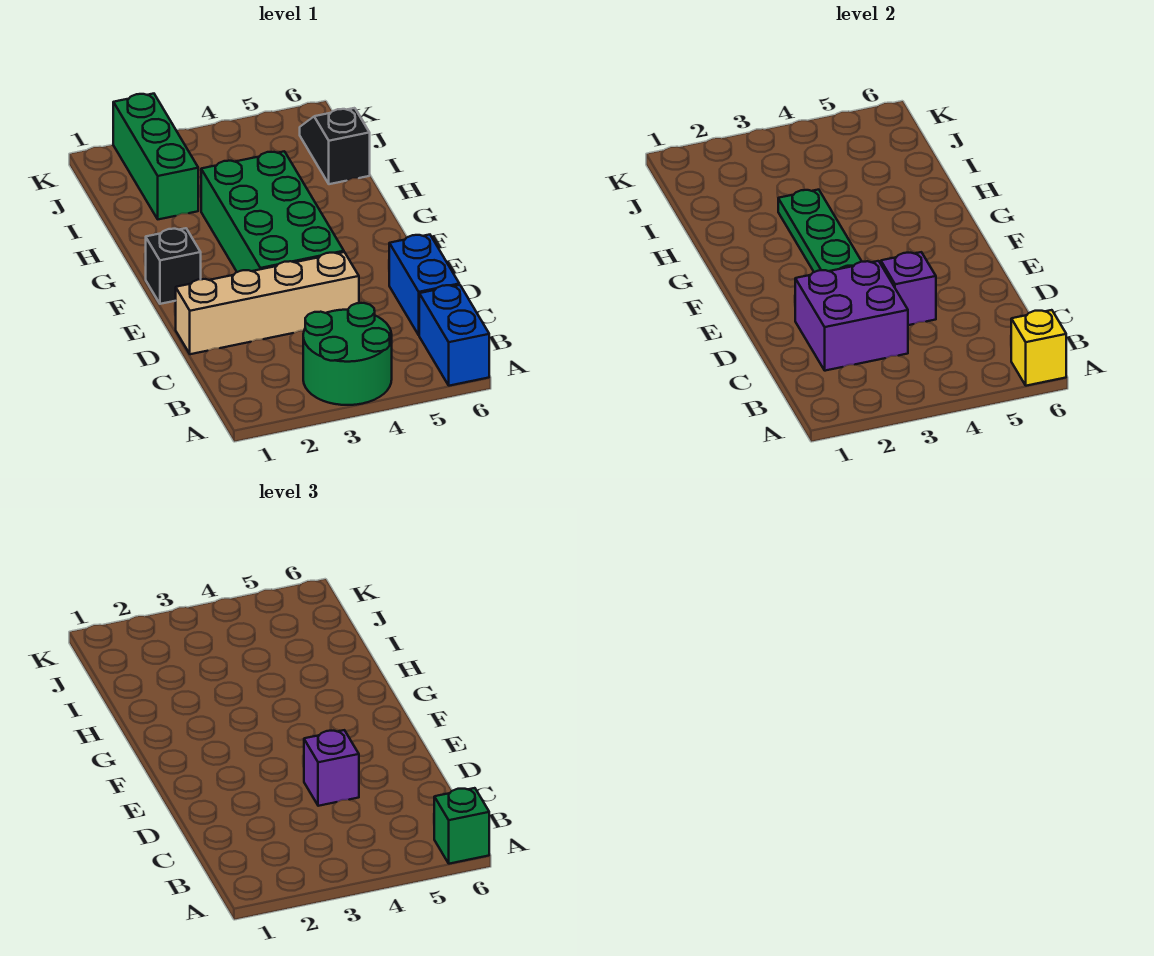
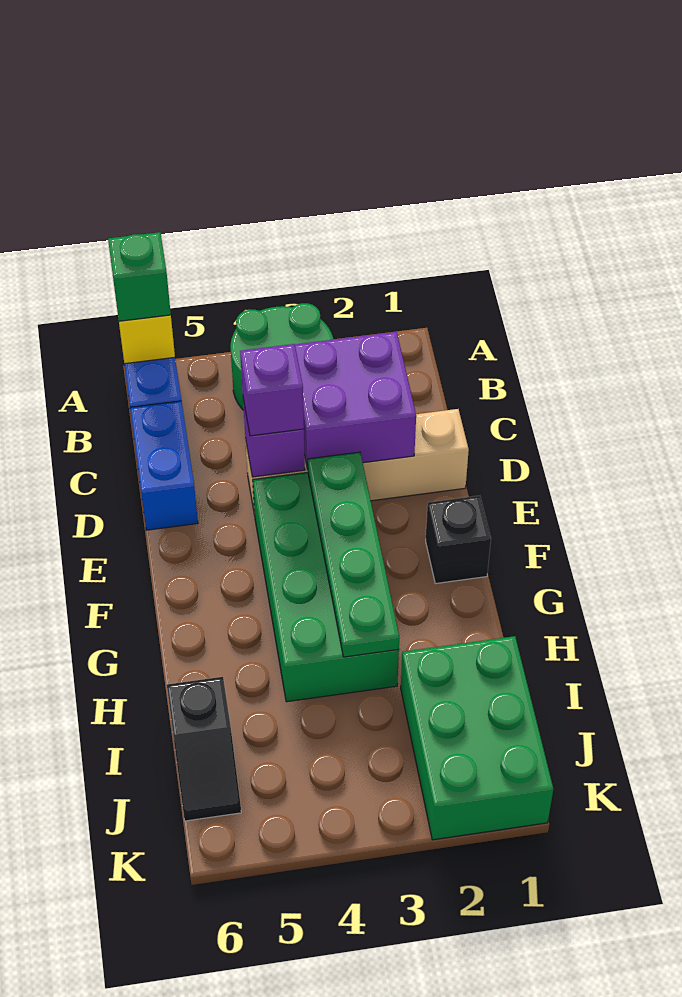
green 1x3 brick [113,94,198,219] -> green 2x3 brick [401,636,553,840]

